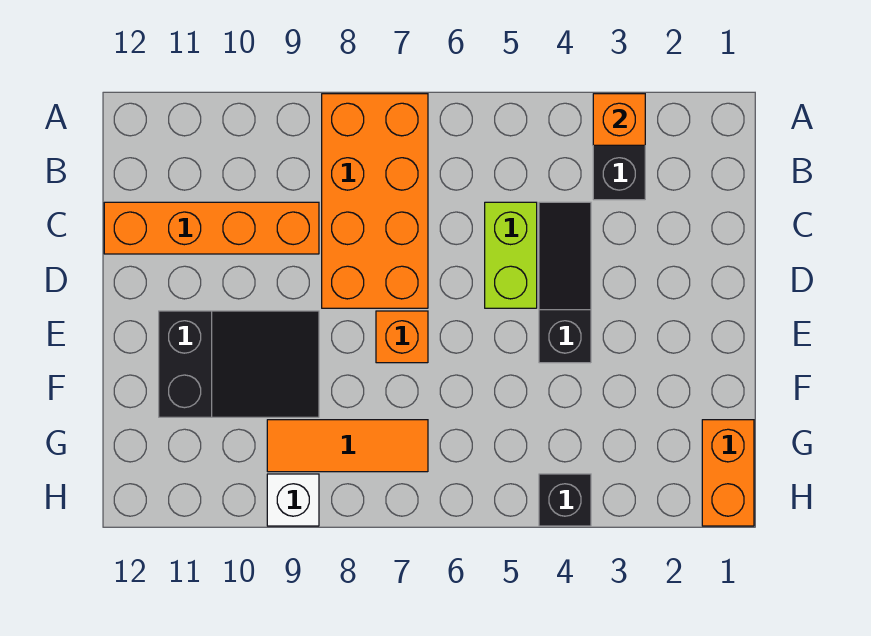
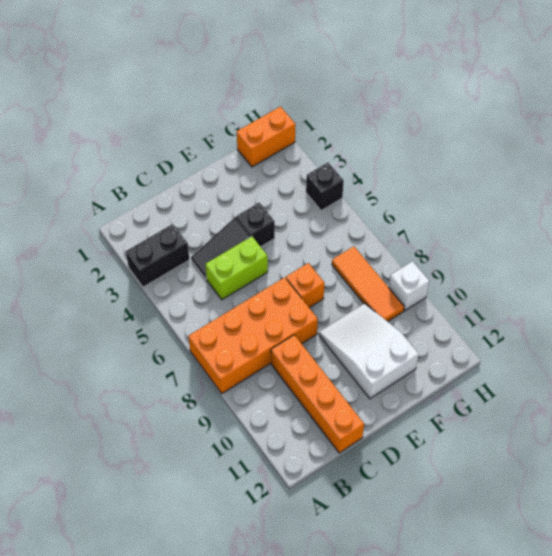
orange 1x1 brick [593,94,645,145] -> none
black 2x3 slope [159,311,319,417] -> white 2x3 slope [319,304,419,399]

